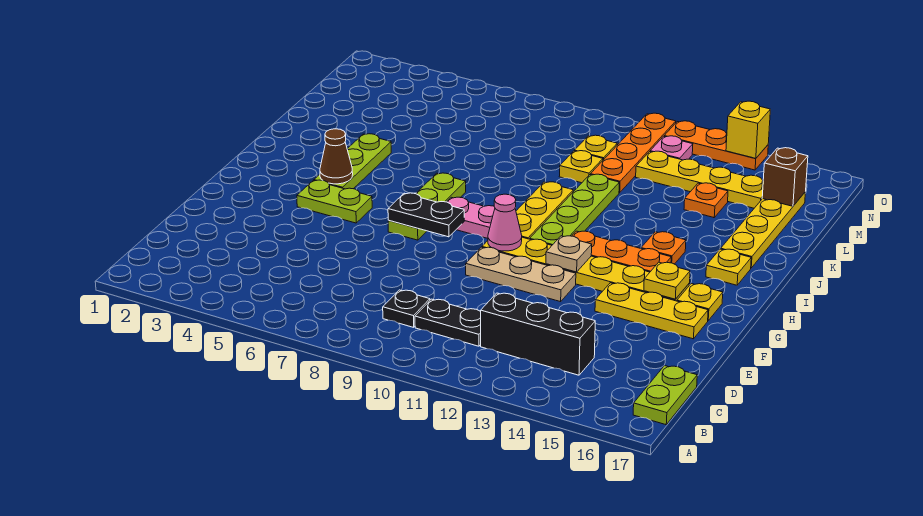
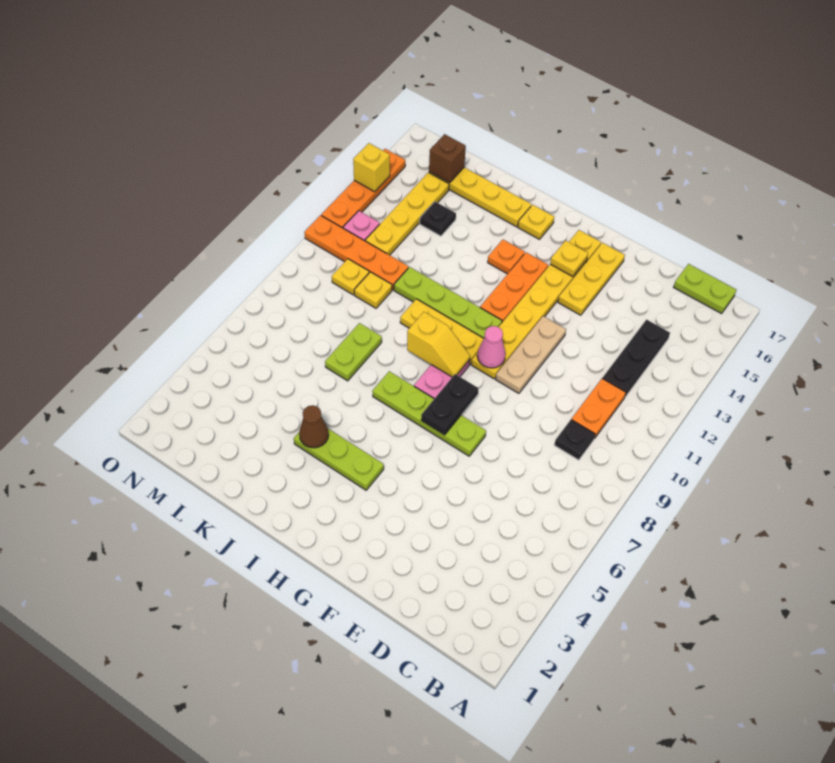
black 1x2 plate [415,299,481,346] -> orange 1x2 plate [571,379,626,438]
black 1x3 brick [481,293,595,375] -> black 1x3 plate [602,320,670,397]
lime 1x2 plate [297,180,372,223] -> lime 1x2 plate moved to [325,323,382,381]
lime 1x3 plate [388,173,466,240] -> lime 1x4 plate [372,371,486,456]
tan 1x1 plate [546,236,592,272] -> none
brown 1x1 cone [320,129,353,184] -> brown 1x1 cone moved to [299,405,328,448]
none -> yellow 1x2 slope [407,312,470,377]
orange 1x1 plate [684,183,728,218] -> black 1x1 plate [420,202,456,236]
orange 1x3 plate [664,121,768,170] -> orange 1x4 plate [321,149,405,228]

